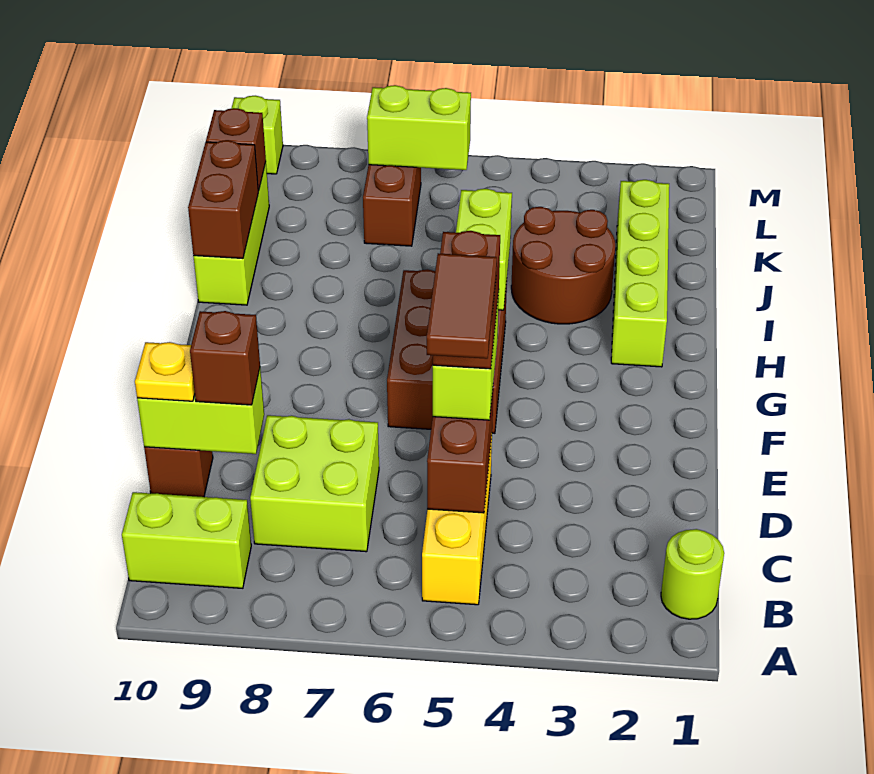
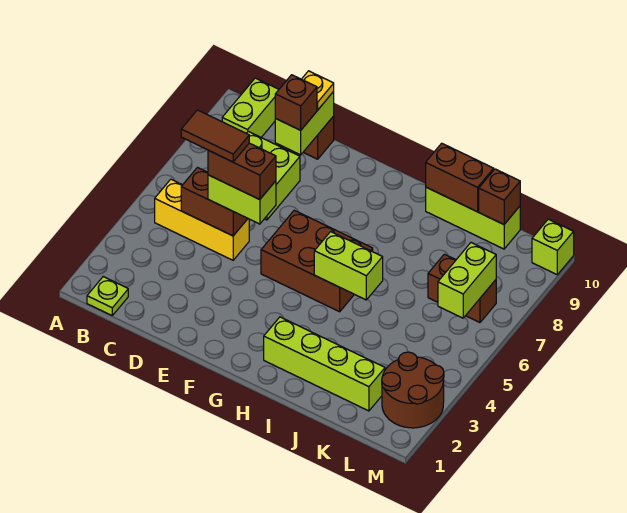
lime 1x1 round brick [661,529,724,619] -> lime 1x1 plate [87,277,128,315]
brown 2x2 round brick [511,207,615,324] -> brown 2x2 round brick moved to [382,352,444,428]

